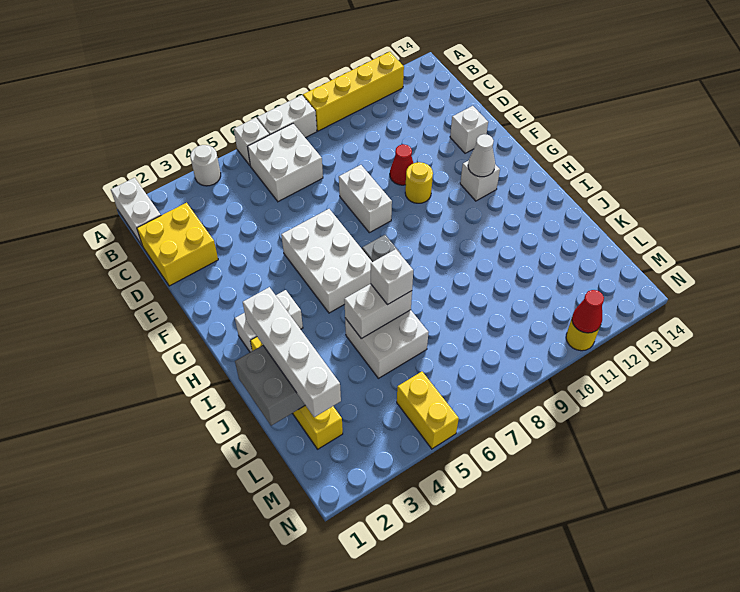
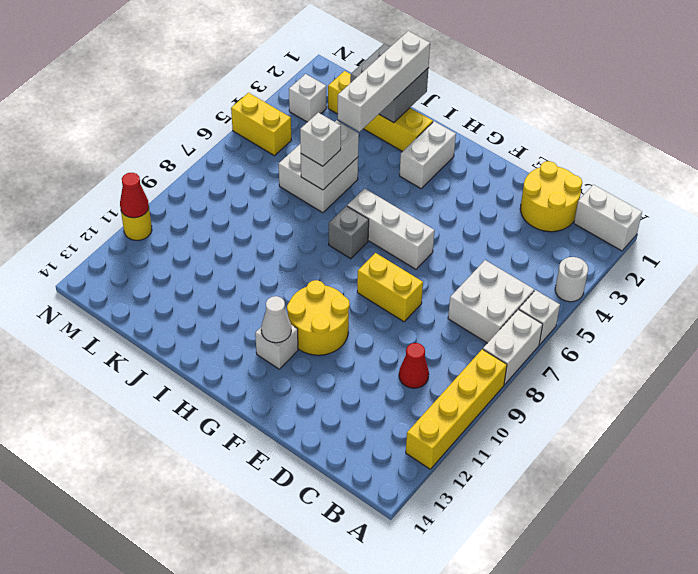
yellow 2x2 brick [137,203,218,286] -> yellow 2x2 round brick [520,161,582,232]
white 1x2 brick [339,165,392,233] -> yellow 1x2 brick [357,253,423,322]
red 1x1 cone [390,144,414,185] -> red 1x1 cone moved to [399,343,429,388]
white 1x1 brick [450,106,488,153] -> white 1x1 brick moved to [289,74,326,122]
white 2x3 brick [281,209,372,313] -> white 1x3 brick [347,188,435,269]
yellow 1x1 round brick [405,162,433,203] -> yellow 2x2 round brick [287,280,350,355]
white 1x4 brick [243,287,341,417] -> white 1x4 brick turned to [338,31,430,132]

